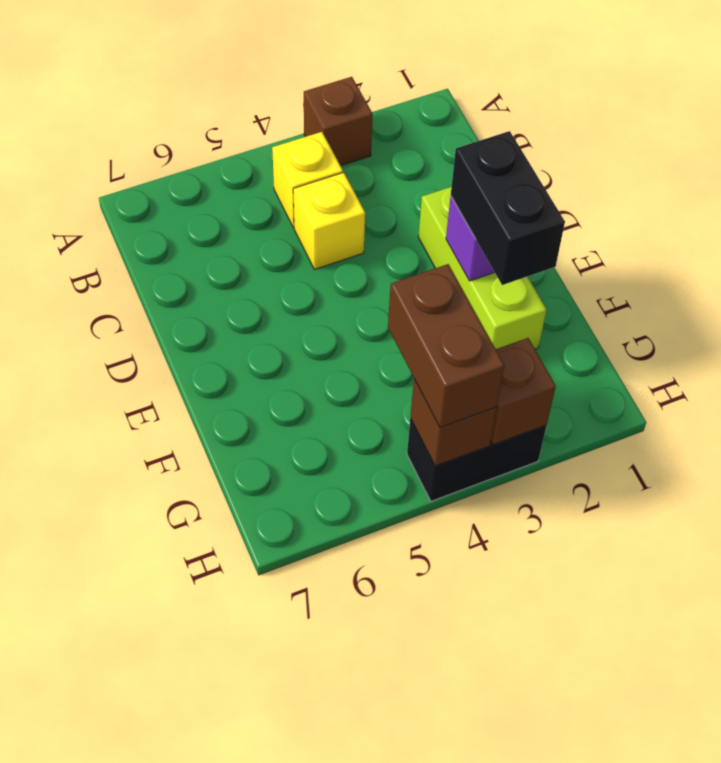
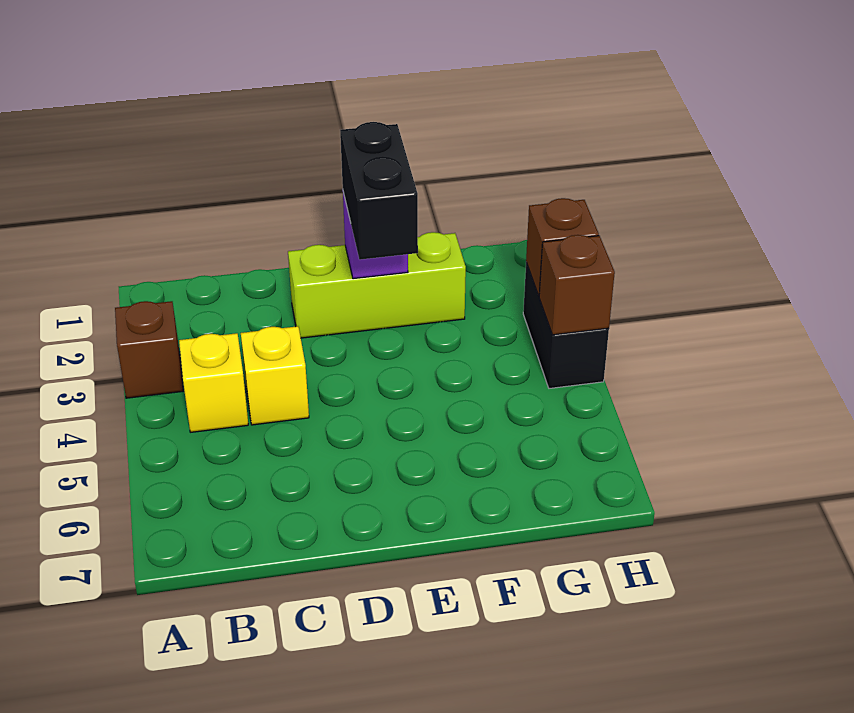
black 1x2 brick [451,131,565,285] -> black 1x2 brick turned to [340,122,418,260]
brown 1x2 brick [388,264,504,427] -> none

